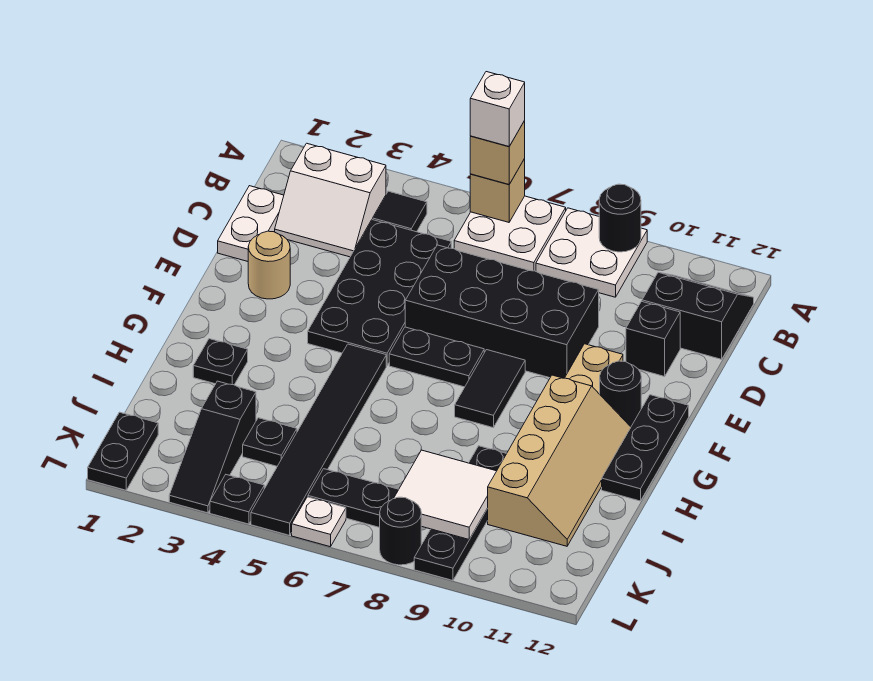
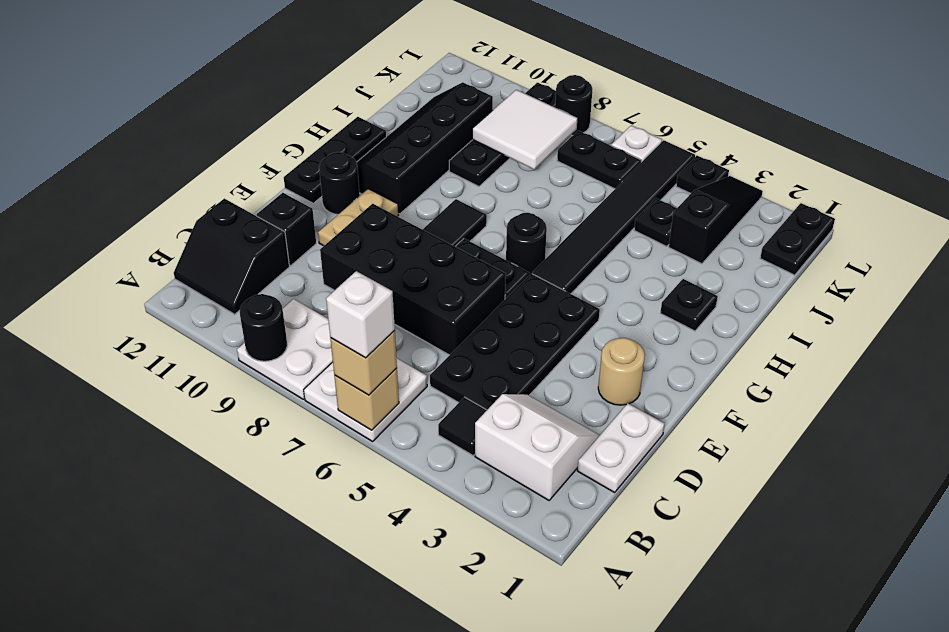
none -> black 1x1 round brick [506,213,547,275]
tan 2x4 slope [487,375,631,546] -> black 2x4 slope [357,82,493,214]

